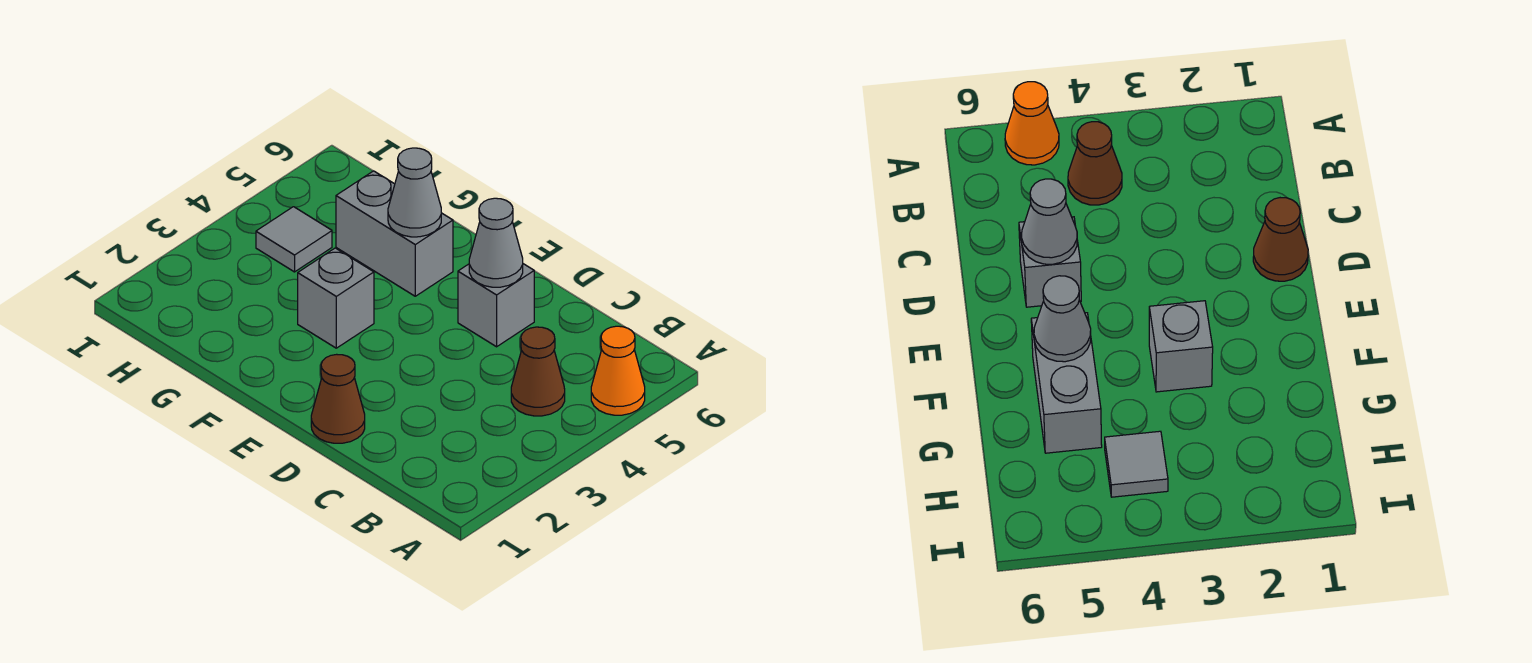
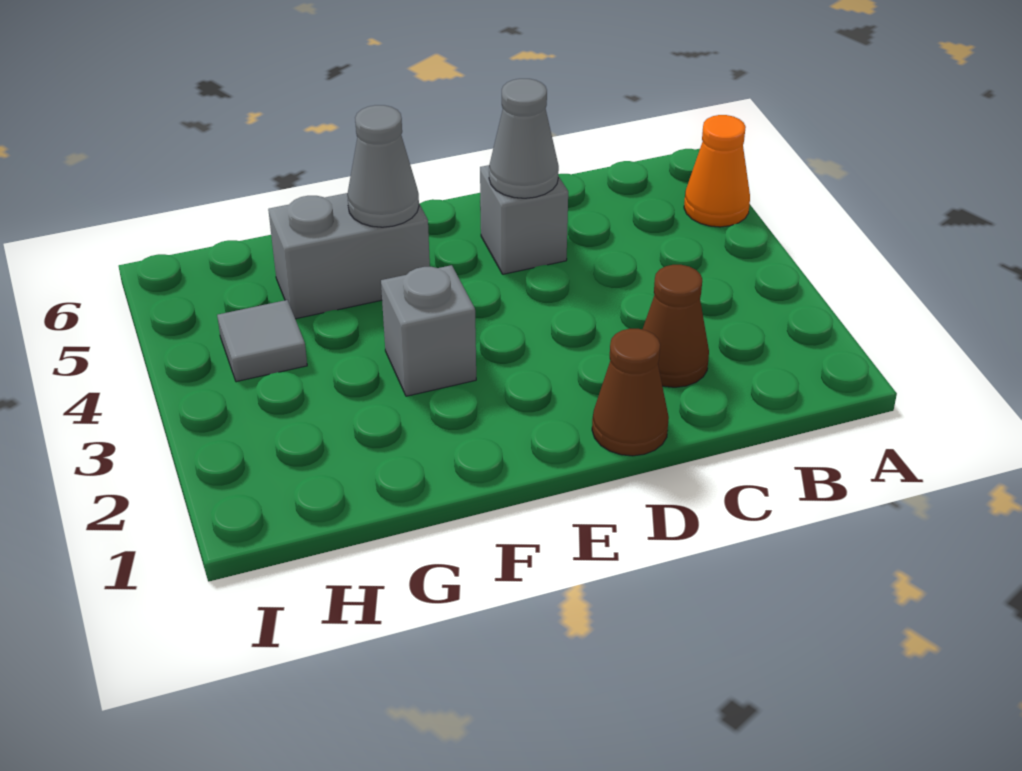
brown 1x1 cone [511,327,565,416] -> brown 1x1 cone moved to [642,265,709,387]

